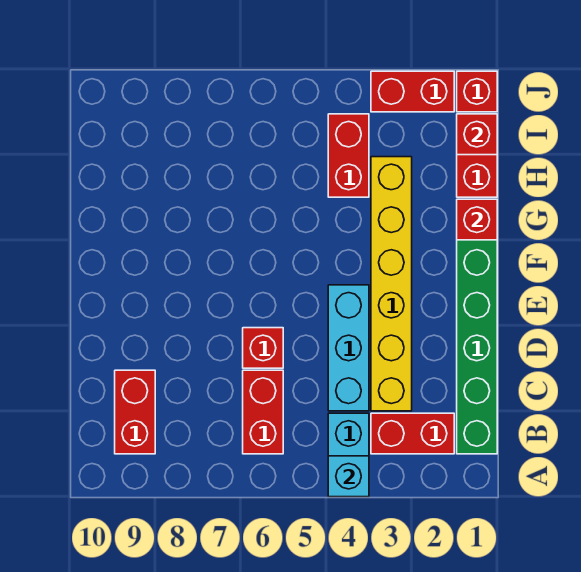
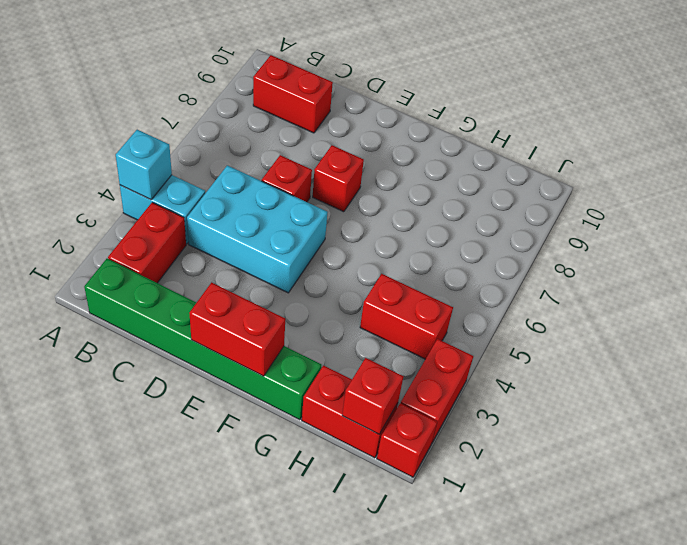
red 1x2 brick [243,370,283,454] -> red 1x2 brick moved to [189,283,285,376]
yellow 1x6 brick [371,157,412,411] -> none
cyan 1x3 brick [328,285,369,411] -> cyan 2x3 brick [187,165,328,293]
red 1x1 brick [457,199,497,240] -> red 1x1 brick moved to [313,145,364,212]

